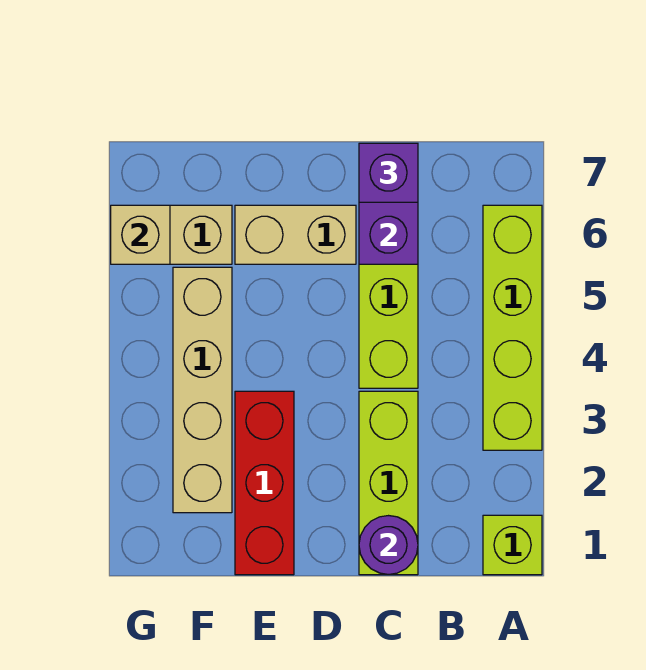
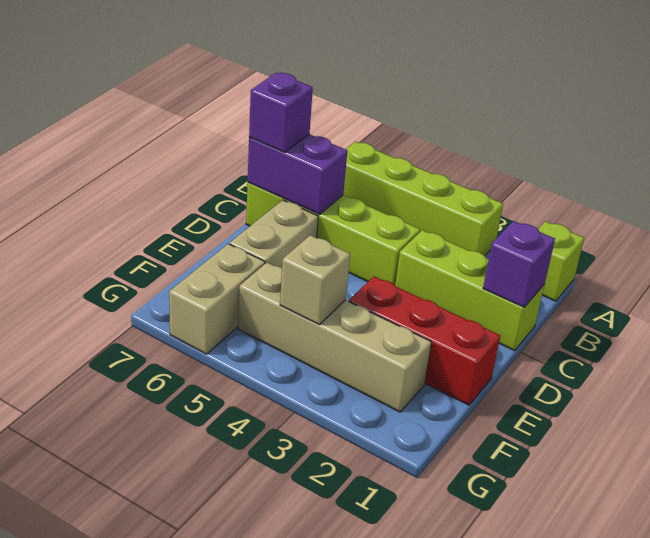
purple 1x1 round brick [359,516,418,575] -> purple 1x1 brick [483,221,555,307]
tan 1x1 brick [111,205,170,264] -> tan 1x1 brick moved to [280,235,350,325]

